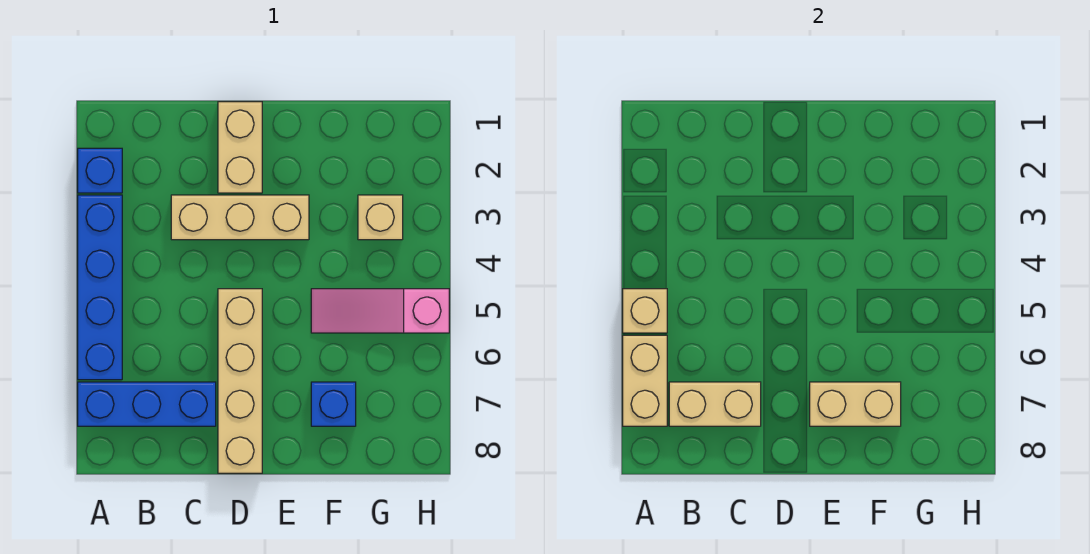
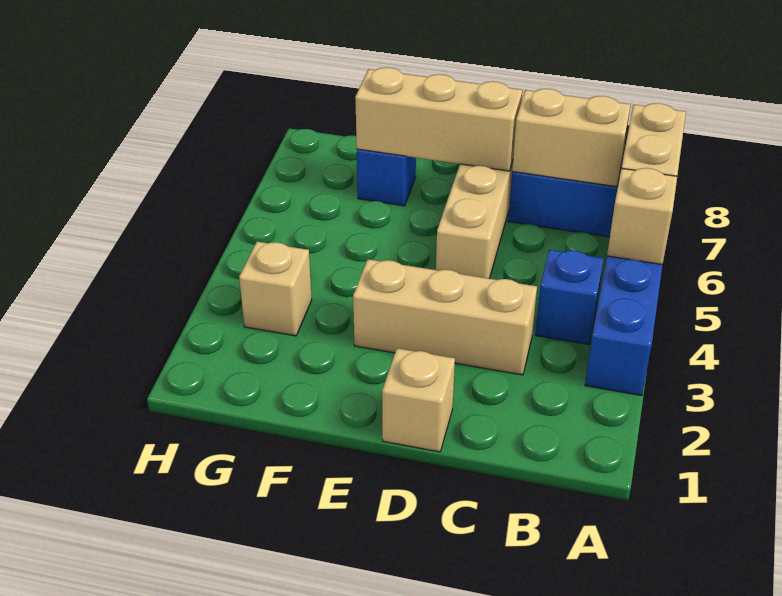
blue 1x1 brick [78,148,122,193] -> blue 1x1 brick moved to [535,249,604,344]
tan 1x2 brick [218,102,262,193] -> tan 1x1 brick [382,348,455,452]
tan 1x2 brick [810,382,901,426] -> tan 1x3 brick [355,67,522,171]
pink 1x3 slope [311,289,449,333] -> none

